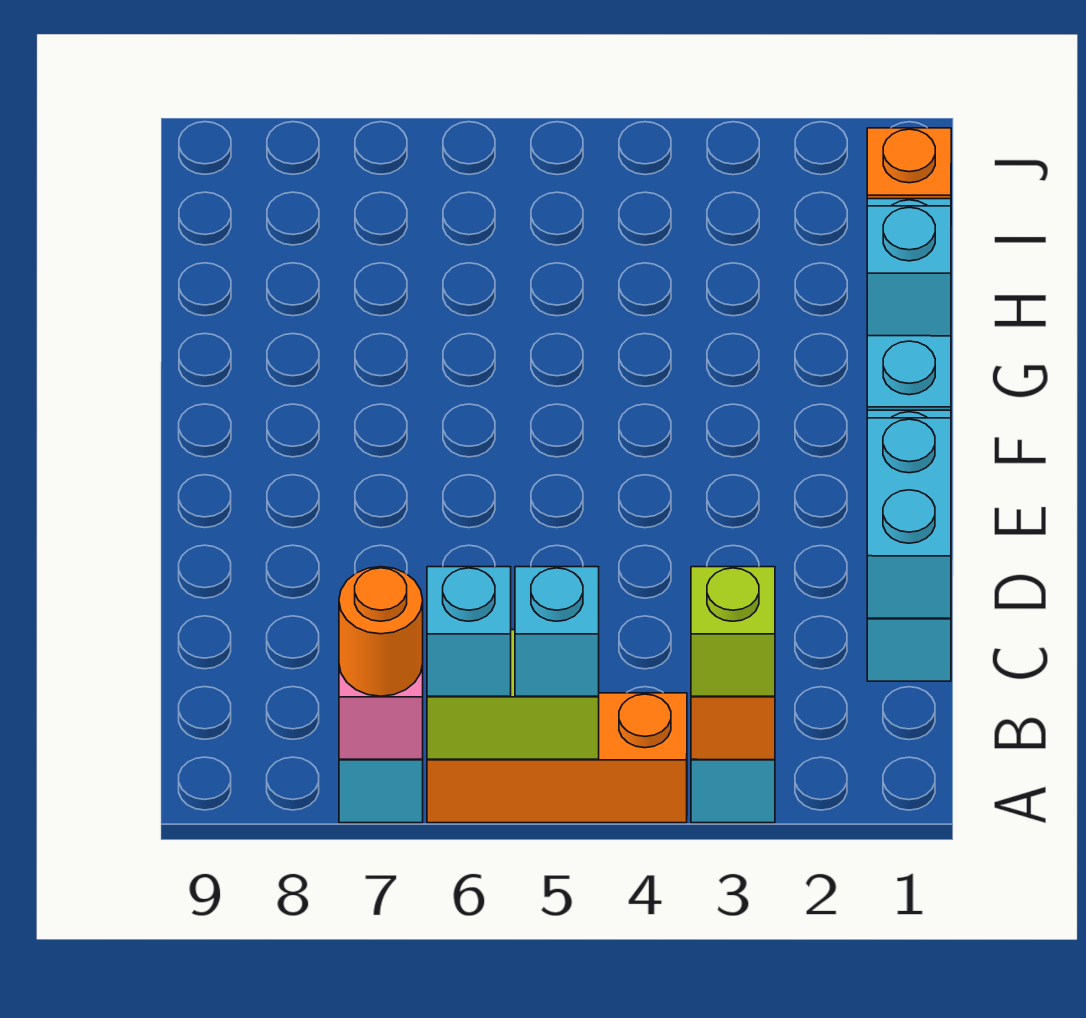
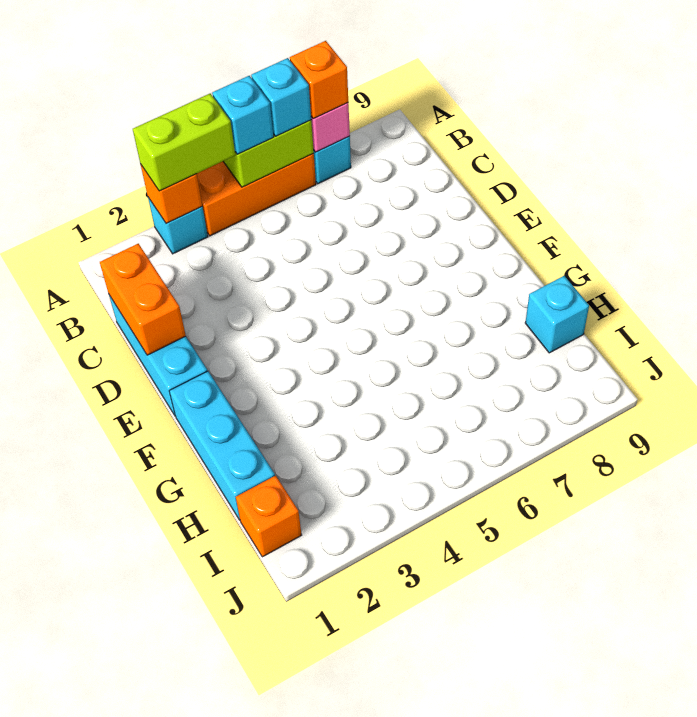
lime 1x1 brick [691,567,775,696] -> lime 1x2 brick [133,94,235,191]
orange 1x1 round brick [339,567,423,696] -> orange 1x1 brick [290,41,348,119]
cyan 1x2 brick [867,418,951,618] -> orange 1x2 brick [100,244,186,355]
cyan 1x1 brick [867,206,951,336] -> cyan 1x1 brick moved to [525,276,589,353]

